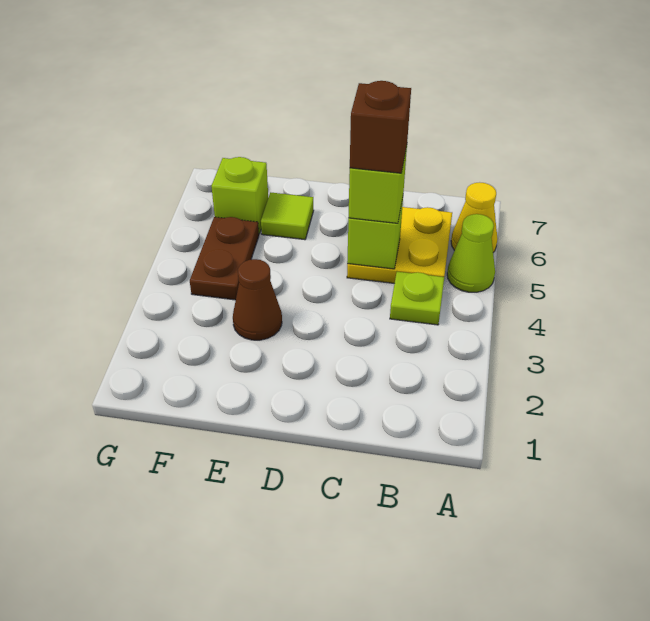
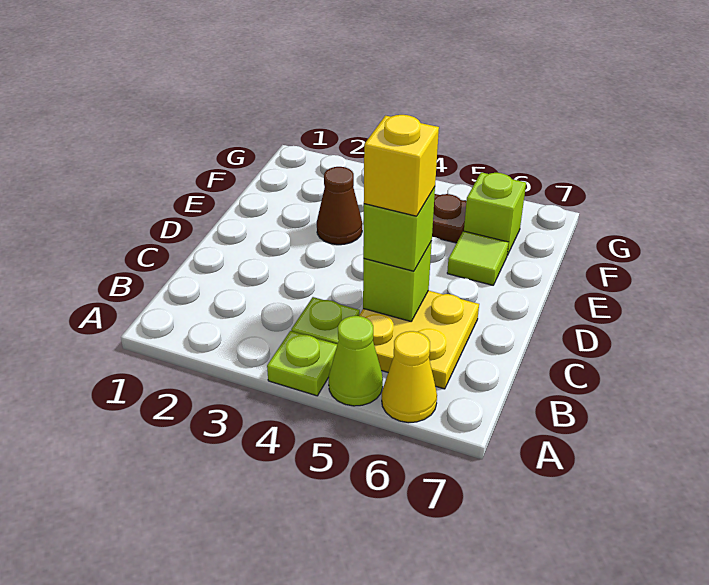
none -> lime 1x1 plate [267,331,337,396]
brown 1x1 brick [350,81,411,173] -> yellow 1x1 brick [364,115,439,216]

